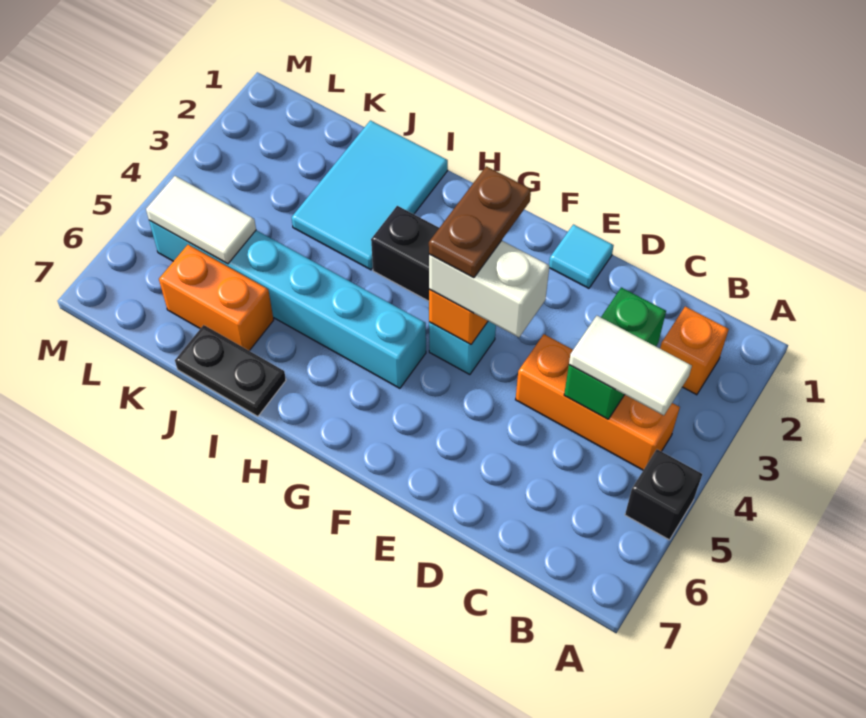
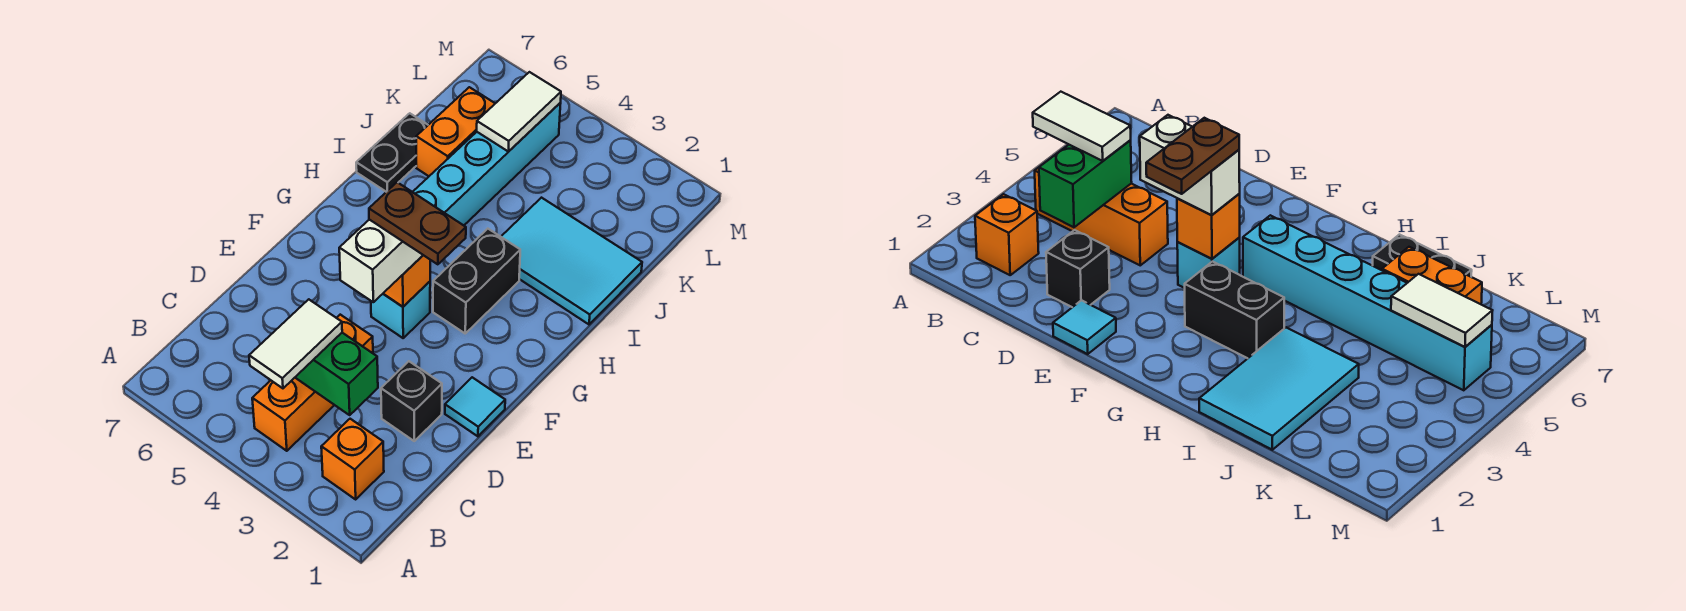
black 1x1 brick [625,449,702,540] -> black 1x1 brick moved to [381,361,442,441]

